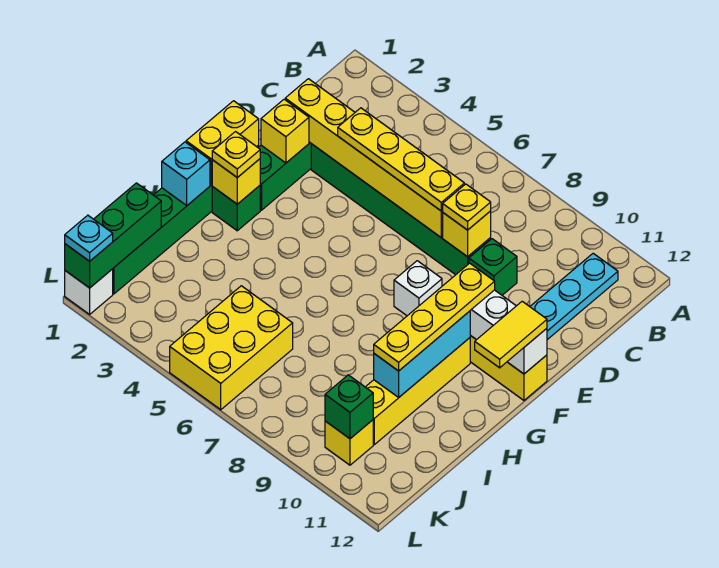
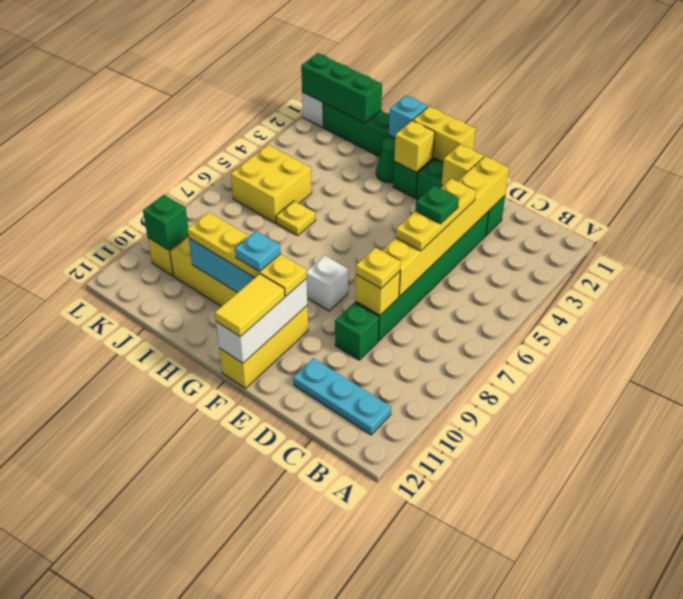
yellow 1x4 plate [338,108,464,211] -> yellow 1x3 plate [396,179,476,251]
none -> green 1x1 plate [415,186,459,224]
yellow 1x2 tile [475,301,547,368] -> yellow 1x2 tile turned to [215,274,285,337]
yellow 1x1 plate [212,132,260,178] -> yellow 1x1 plate moved to [276,201,316,236]
none -> green 1x1 cone [376,138,395,183]
yellow 2x3 brick [170,286,293,410] -> yellow 2x2 brick [231,145,312,223]
cyan 1x1 plate [65,215,113,261] -> cyan 1x1 plate moved to [235,231,281,272]

